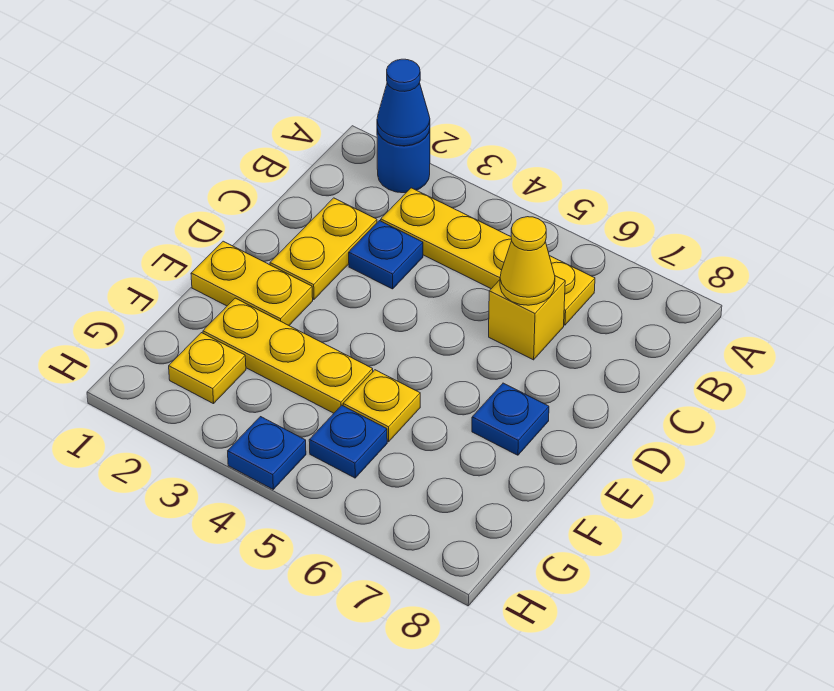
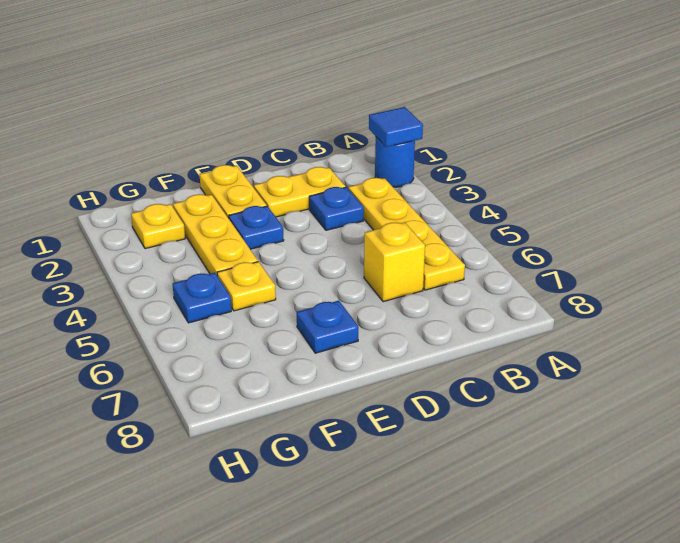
blue 1x1 cone [377,59,430,146] -> blue 1x1 tile [369,107,423,147]
yellow 1x1 cone [500,217,555,305] -> none
blue 1x1 plate [228,417,306,489] -> blue 1x1 plate moved to [229,206,284,249]

